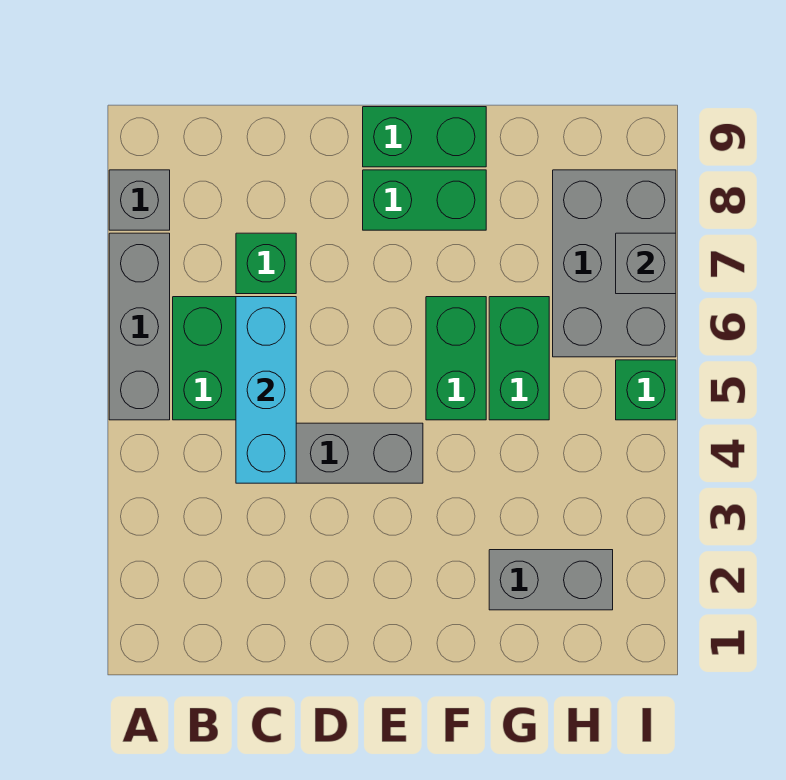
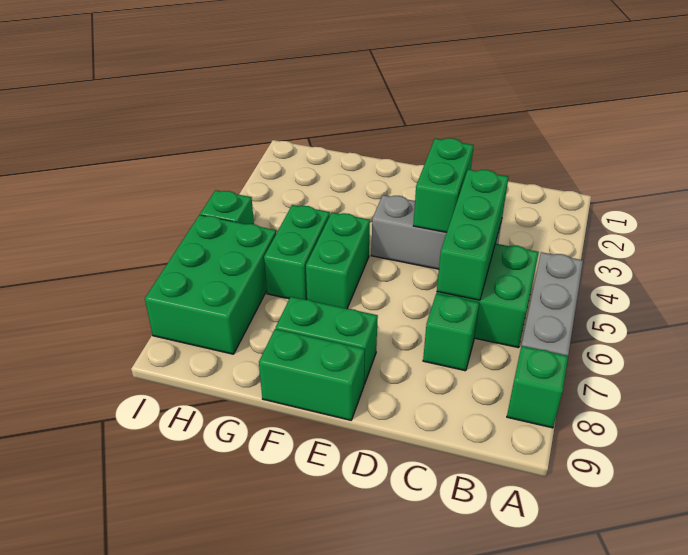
grey 1x1 brick [109,170,170,230] -> green 1x1 brick [507,346,568,428]
cyan 1x3 brick [236,297,296,483] -> green 1x3 brick [437,169,509,300]
none -> green 1x2 brick [413,138,474,233]
grey 1x2 brick [489,550,613,610] -> none
grey 2x3 brick [553,170,676,357] -> green 2x3 brick [145,215,276,354]
grey 1x1 brick [616,233,676,294] -> none

